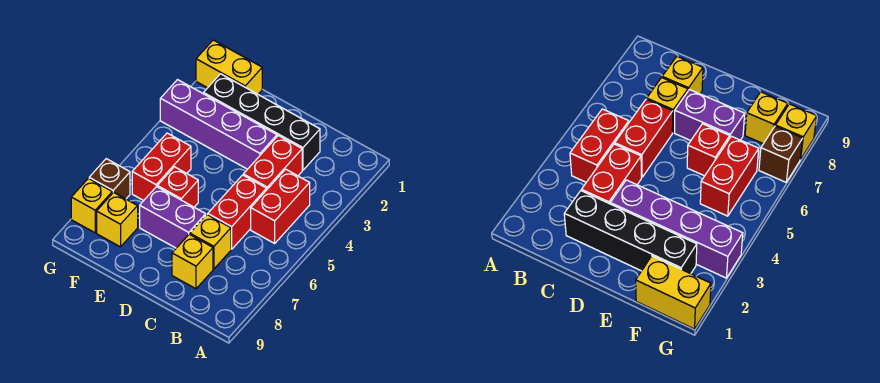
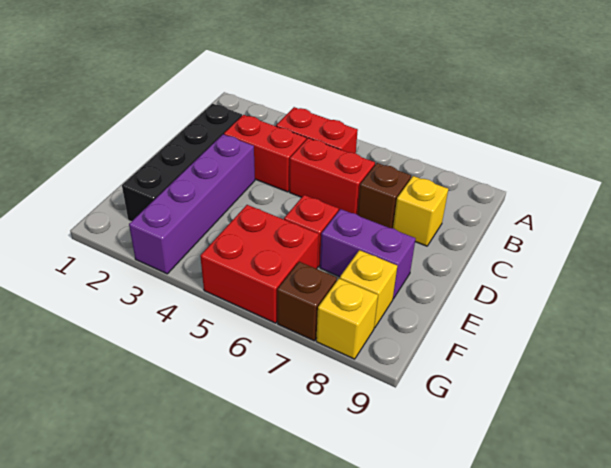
yellow 1x1 brick [190,215,231,269] -> brown 1x1 brick [357,163,411,228]
purple 1x2 brick [140,186,206,248] -> purple 1x2 brick turned to [320,209,416,299]
yellow 1x2 brick [196,40,262,94] -> none
red 1x2 brick [132,133,191,201] -> red 2x2 brick [200,205,319,323]

